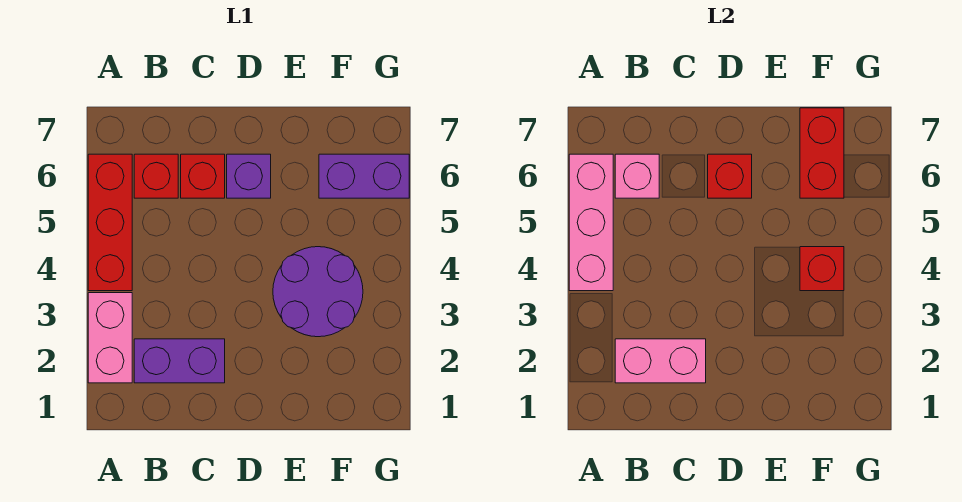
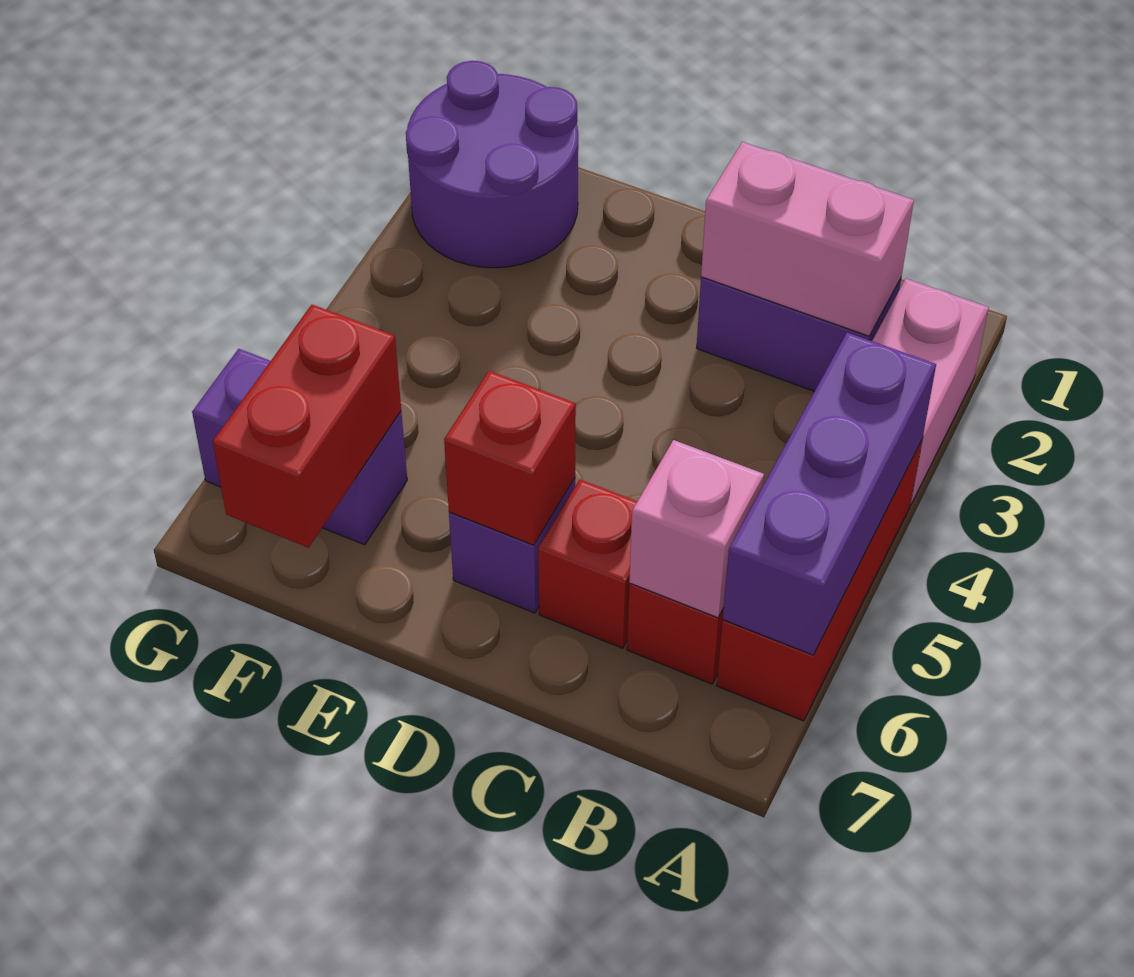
pink 1x3 brick [569,154,613,291] -> purple 1x3 brick [723,333,936,655]
purple 2x2 round brick [273,247,363,337] -> purple 2x2 round brick moved to [406,61,578,268]
red 1x1 brick [800,247,844,291] -> none

